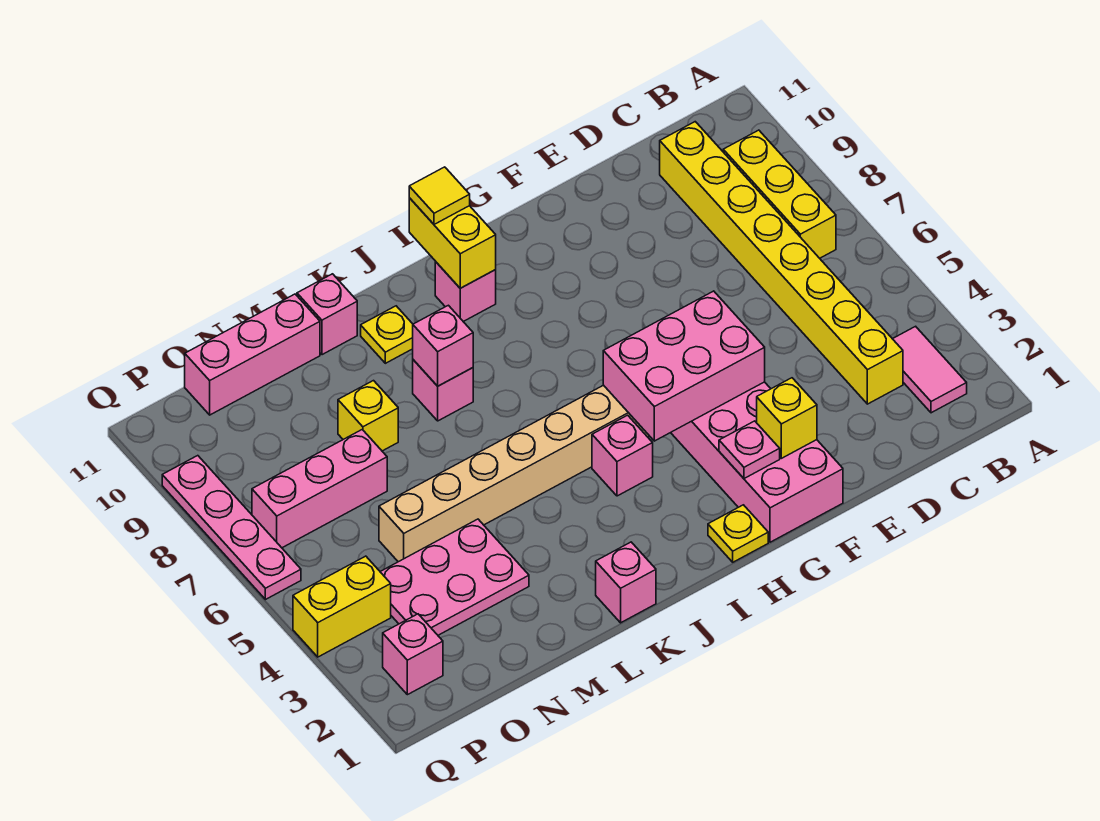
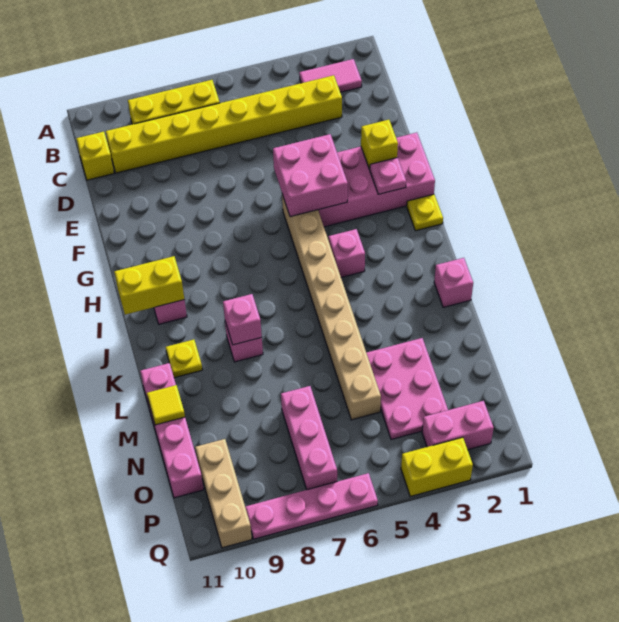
pink 2x3 brick [603,291,765,441] -> pink 2x2 brick [273,134,348,217]
yellow 1x1 tile [409,167,470,224] -> yellow 1x1 tile moved to [147,385,185,425]
yellow 1x1 brick [338,381,398,451] -> yellow 1x1 brick moved to [76,132,114,180]
none -> tan 1x3 brick [195,439,252,548]
pink 1x1 brick [383,614,443,695] -> pink 1x2 brick [422,401,494,450]
yellow 1x2 brick [293,556,391,657] -> yellow 1x2 brick turned to [401,437,473,496]

